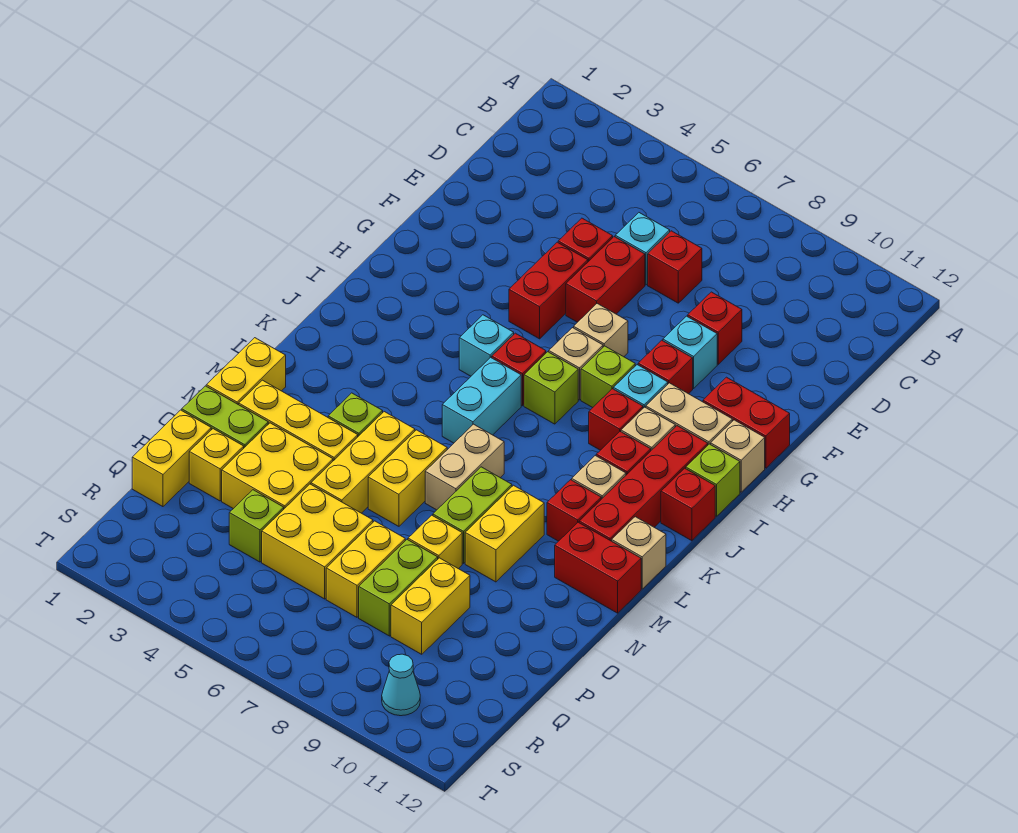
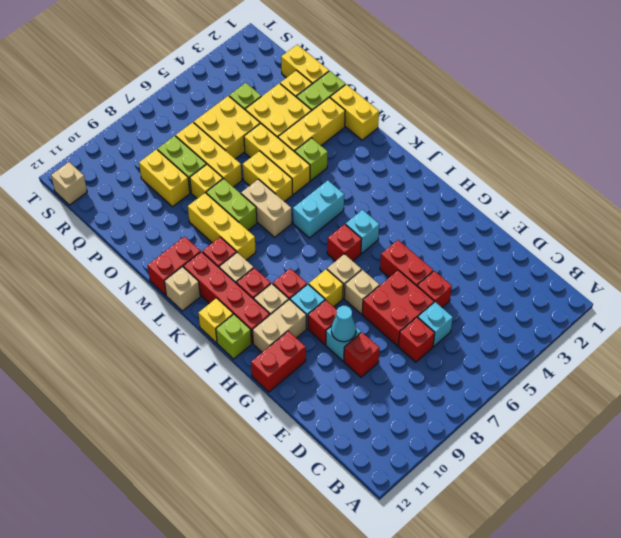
red 1x2 brick [566,237,645,322] -> red 2x2 brick [362,270,434,346]
lime 1x1 brick [581,346,635,408] -> yellow 1x1 brick [309,269,343,307]
tan 1x1 brick [711,420,765,492] -> tan 1x1 brick moved to [51,162,87,205]
lime 1x1 brick [524,352,578,424] -> none
cyan 1x2 brick [442,357,521,443] -> cyan 1x2 brick turned to [293,181,344,238]
red 1x1 brick [661,468,715,541] -> yellow 1x1 brick [198,298,233,343]
yellow 1x2 brick [465,485,544,582] -> yellow 1x3 brick [188,193,256,260]
yellow 1x2 brick [326,521,405,617] -> yellow 1x3 brick [176,122,242,187]
cyan 1x1 cone [382,654,420,716] -> cyan 1x1 cone moved to [331,306,356,342]

